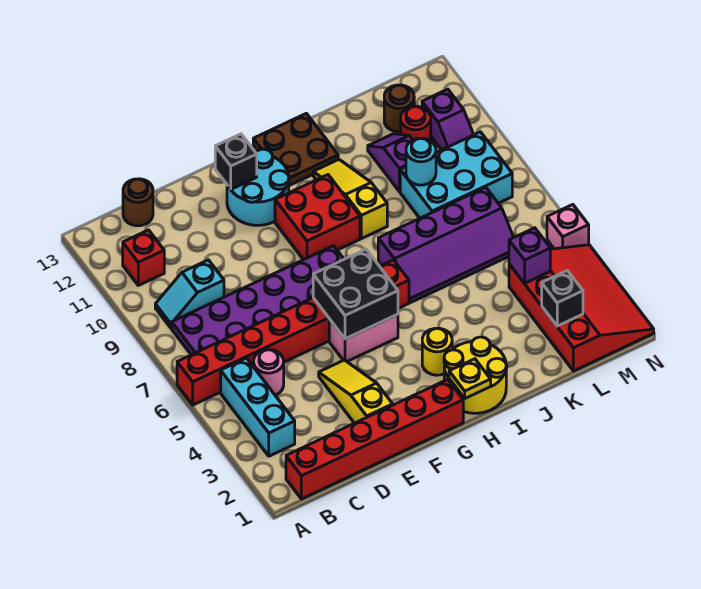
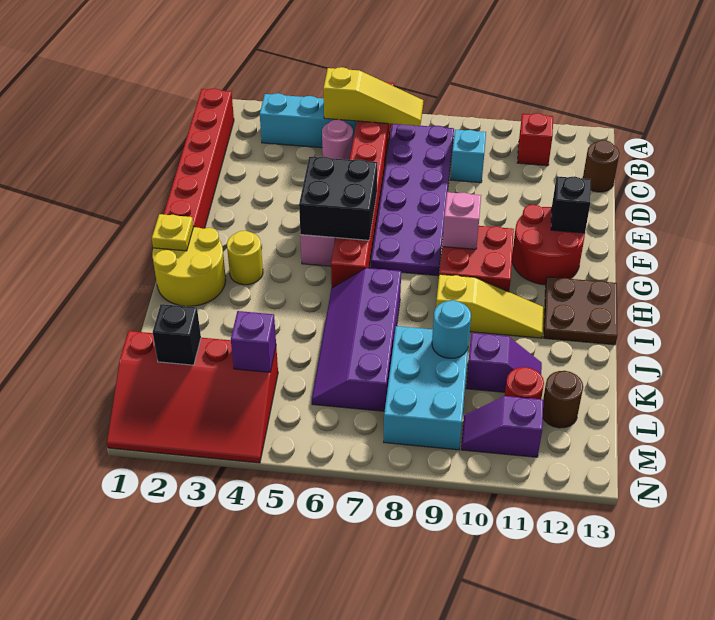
yellow 1x3 slope [319,360,393,423] -> yellow 1x3 slope moved to [323,67,423,126]
cyan 2x2 round brick [227,149,289,225] -> red 2x2 round brick [512,205,585,285]
pink 1x1 brick [547,205,589,249] -> pink 1x1 brick moved to [442,192,481,249]

